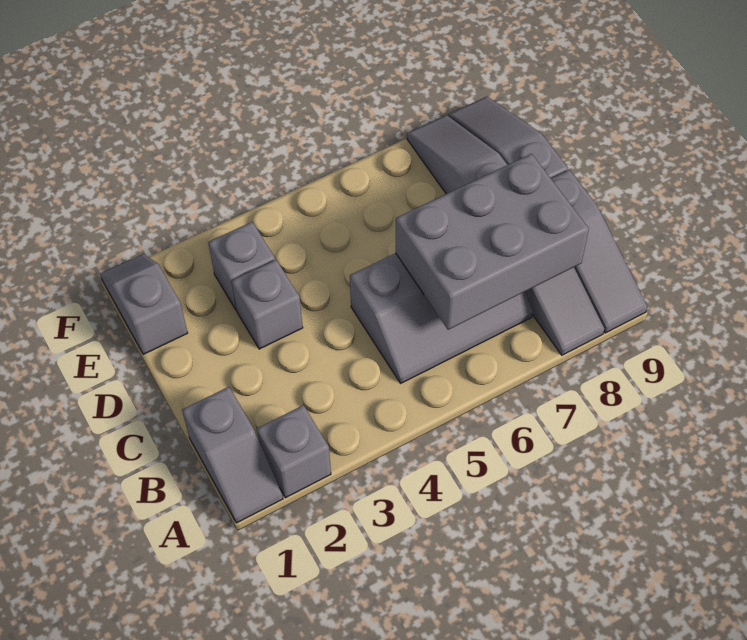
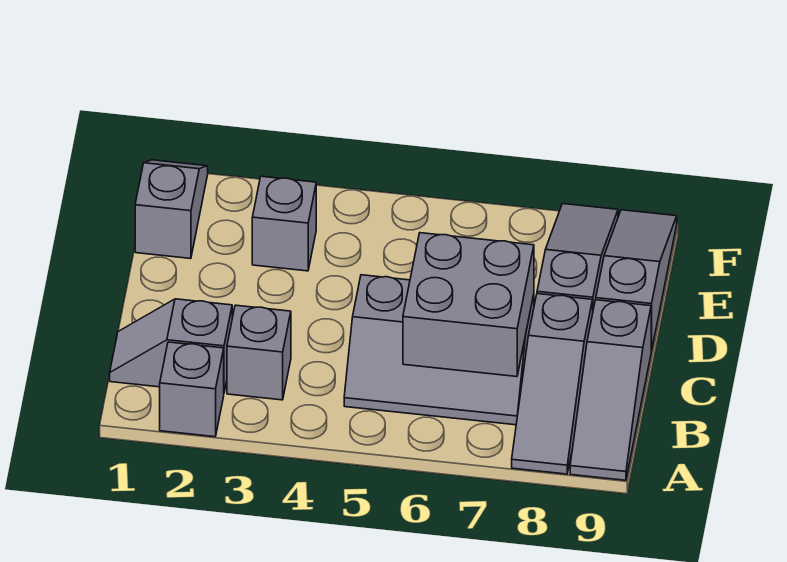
grey 1x2 slope [182,387,283,523] -> grey 1x2 slope turned to [110,299,232,392]
grey 2x3 brick [396,154,589,330] -> grey 2x2 brick [403,233,534,377]
grey 1x1 brick [232,260,303,349] -> grey 1x1 brick moved to [227,305,291,400]

